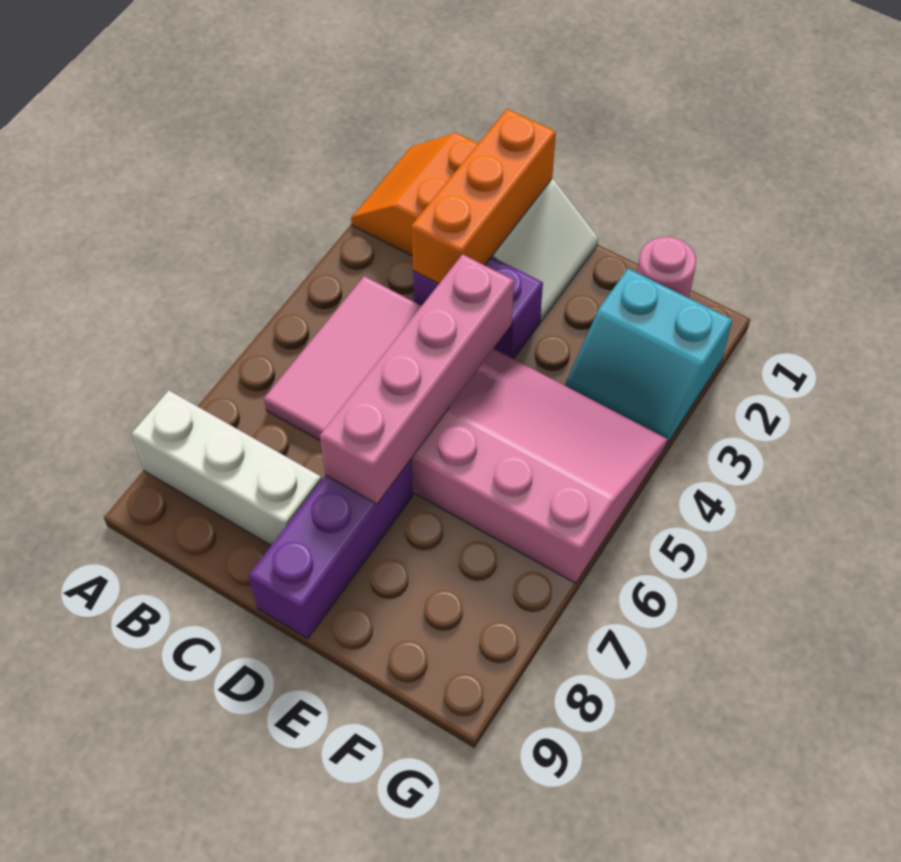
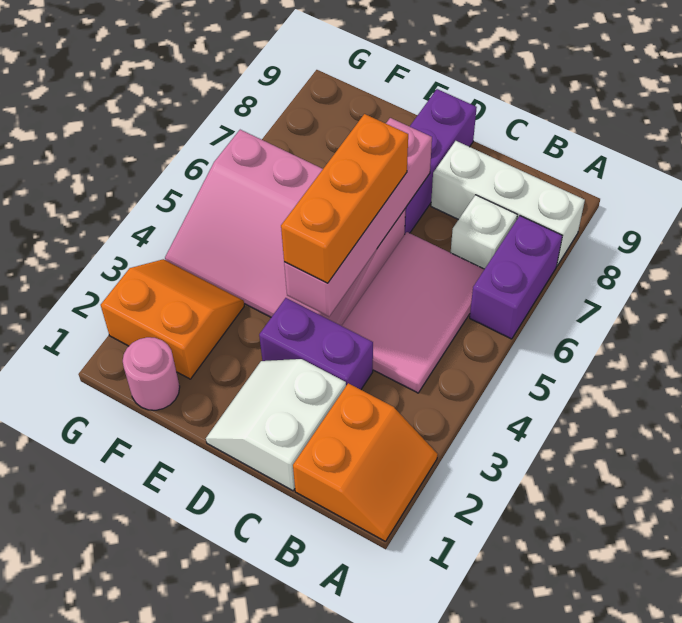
none -> purple 1x2 brick [470,216,562,339]
none -> white 1x1 brick [451,195,517,269]
orange 1x3 brick [411,109,556,284] -> orange 1x3 brick moved to [281,114,408,283]
cyan 2x2 slope [565,269,732,443] -> orange 2x2 slope [101,259,244,379]

